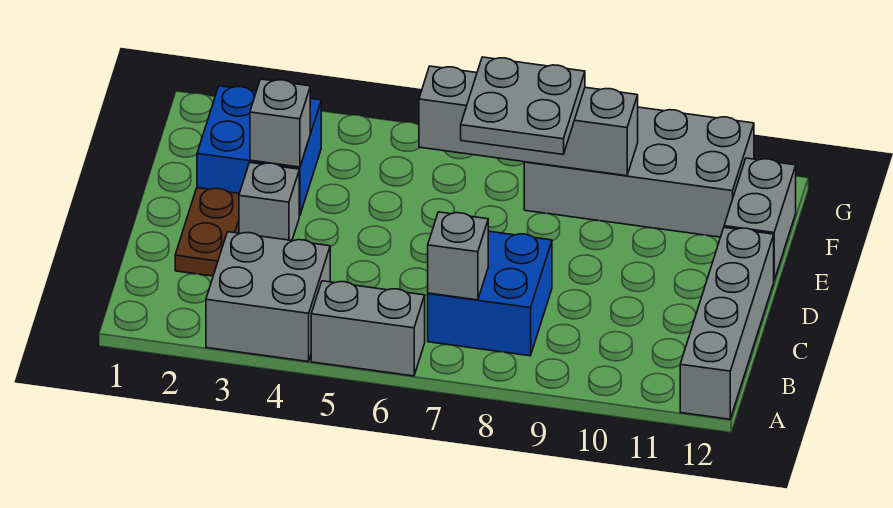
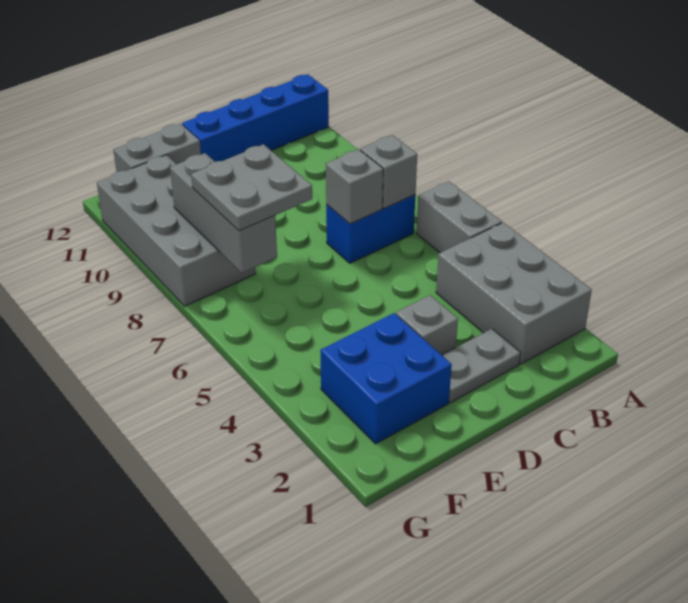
grey 2x2 brick [206,232,330,362] -> grey 2x3 brick [436,222,592,364]
grey 1x4 brick [680,228,774,419] -> blue 1x4 brick [182,74,329,162]
blue 2x2 brick [428,231,552,356] -> blue 1x2 brick [326,195,415,263]
brown 1x2 plate [175,188,239,276] -> grey 1x2 plate [442,329,520,403]
grey 1x1 brick [250,79,310,167] -> grey 1x1 brick moved to [326,149,383,224]
grey 1x4 brick [419,66,638,176] -> grey 1x3 brick [170,153,277,273]

